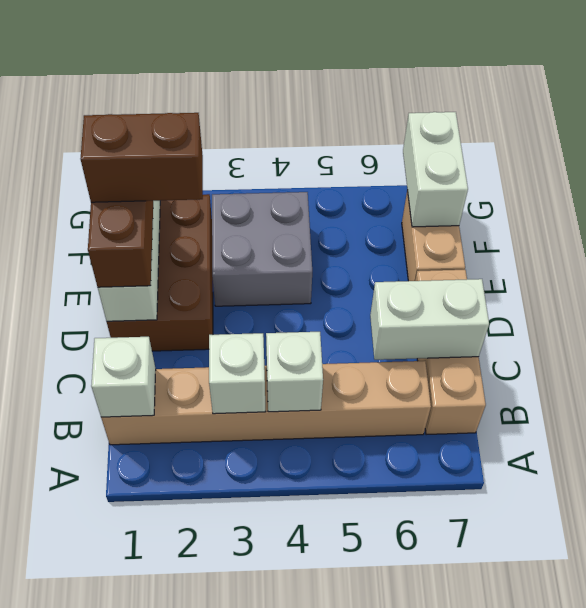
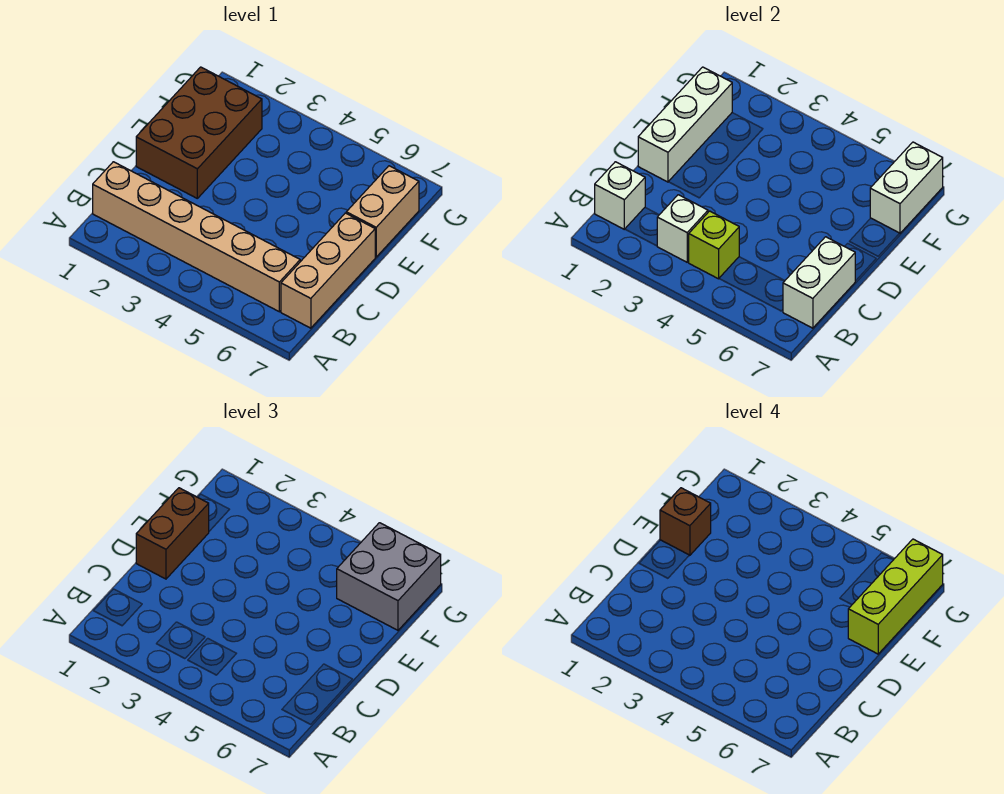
white 1x1 brick [266,332,323,412] -> lime 1x1 brick [688,211,739,279]
white 1x2 brick [370,279,489,360] -> white 1x2 brick turned to [783,237,855,328]
brown 1x2 brick [80,113,203,202] -> brown 1x1 brick [660,488,711,555]
grey 2x2 brick [212,192,312,306] -> grey 2x2 brick moved to [337,523,441,630]
none -> lime 1x3 brick [848,539,943,654]

